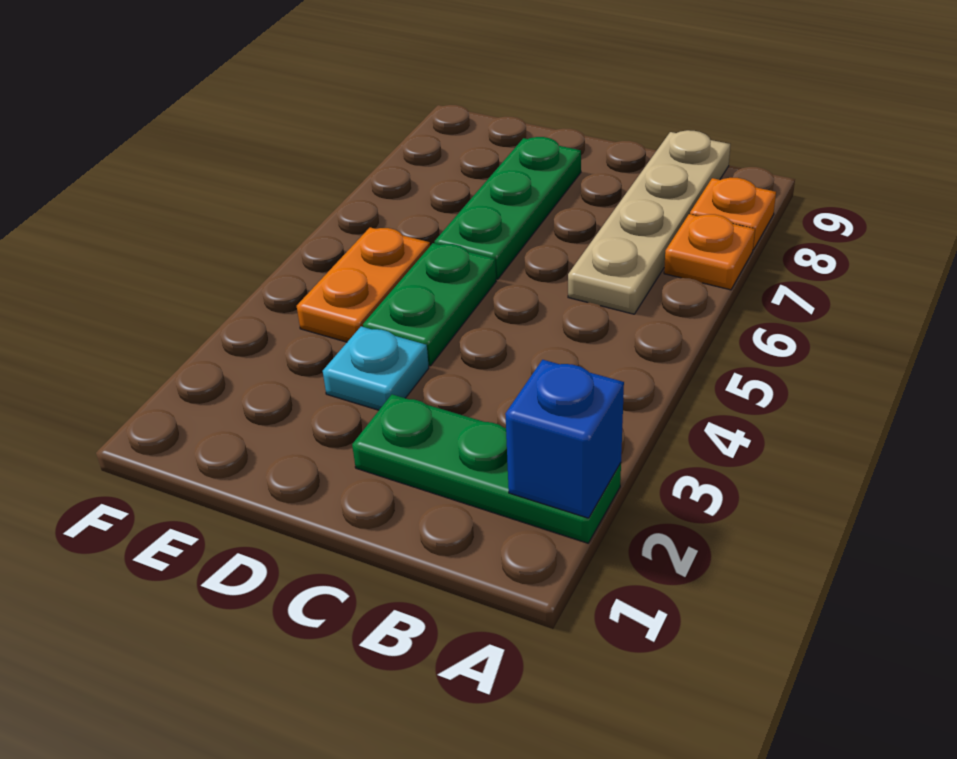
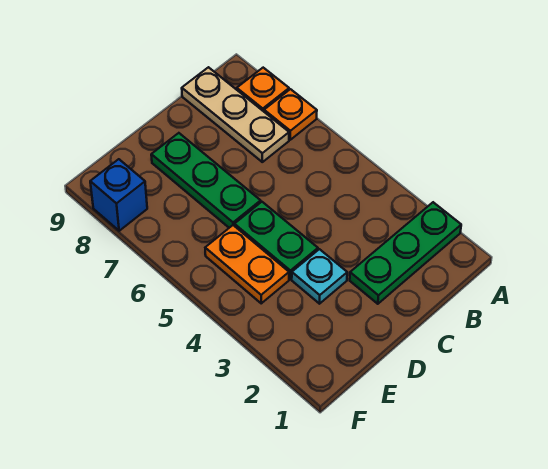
blue 1x1 brick [505,360,624,518] -> blue 1x1 brick moved to [90,159,147,231]
tan 1x4 plate [568,130,730,314] -> tan 1x3 plate [182,67,289,162]

